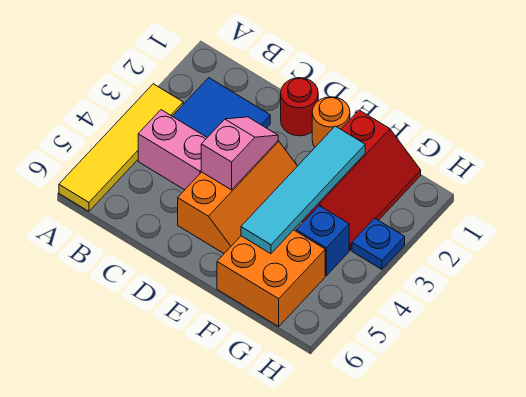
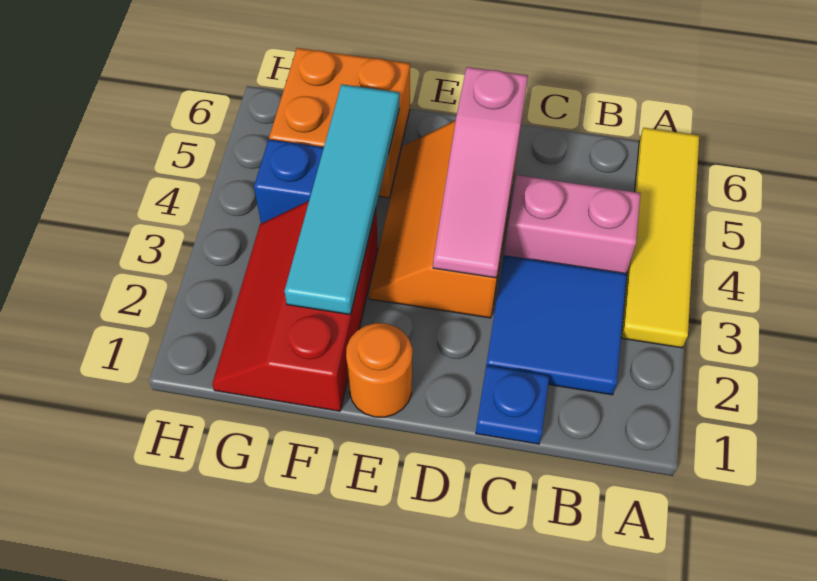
red 1x1 round brick [281,78,318,136] -> none
pink 1x2 slope [201,117,278,190] -> pink 1x3 slope [433,67,528,278]
blue 1x1 plate [352,218,405,269] -> blue 1x1 plate moved to [476,366,549,444]

